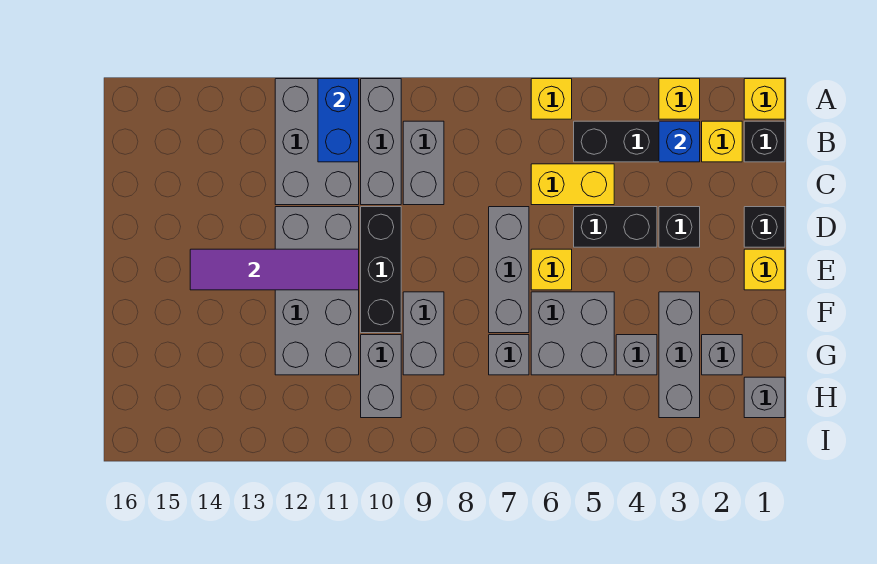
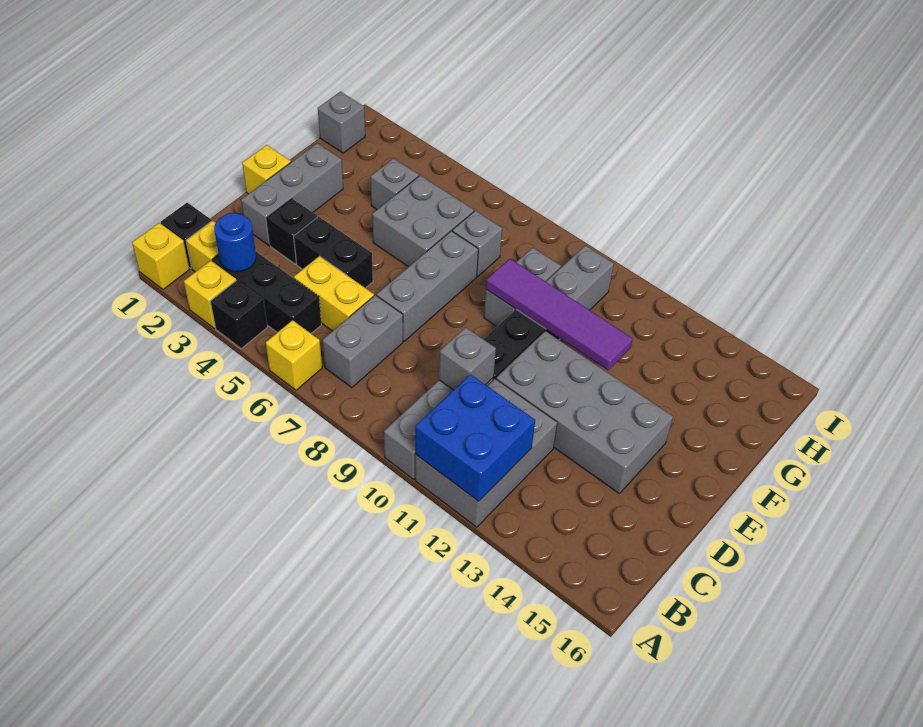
blue 1x2 brick [318,79,359,162] -> blue 2x2 brick [415,374,535,501]
blue 1x1 brick [659,121,700,162] -> blue 1x1 round brick [214,213,256,272]
grey 1x2 brick [403,121,444,205] -> grey 1x2 brick moved to [322,295,403,388]
black 1x1 brick [744,207,785,247] -> black 1x1 brick moved to [210,280,267,349]
grey 2x4 brick [275,207,359,375] -> grey 2x4 brick turned to [496,331,673,494]
yellow 1x1 brick [531,249,572,290] -> none
purple 1x4 tile [190,249,359,290] -> purple 1x4 tile moved to [486,259,633,370]
grey 1x3 brick [659,292,700,418] -> grey 1x3 brick moved to [241,143,343,246]
grey 1x1 brick [702,335,742,375] -> grey 1x1 brick moved to [439,327,496,390]

